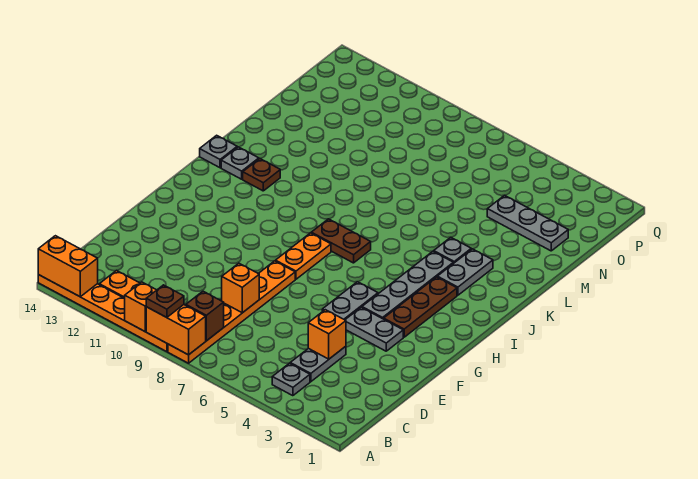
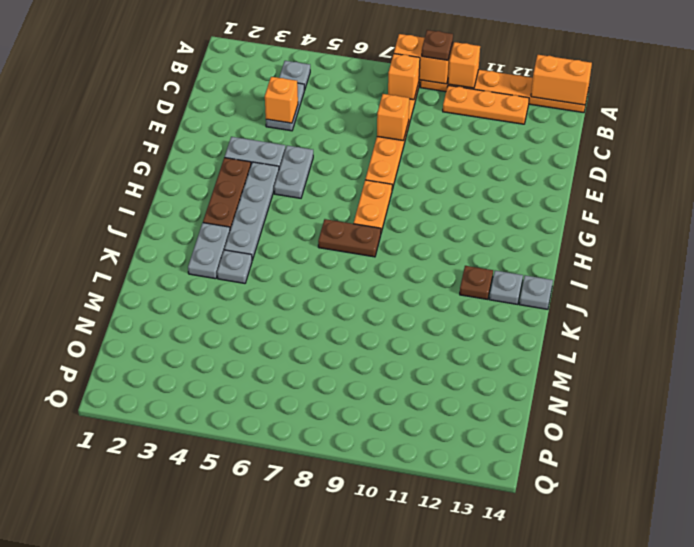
brown 1x1 brick [186,291,224,341] -> orange 1x1 brick [388,54,420,100]
grey 1x3 plate [487,195,568,251] -> none

